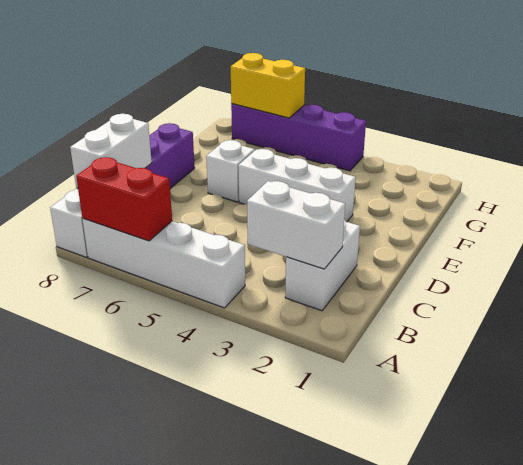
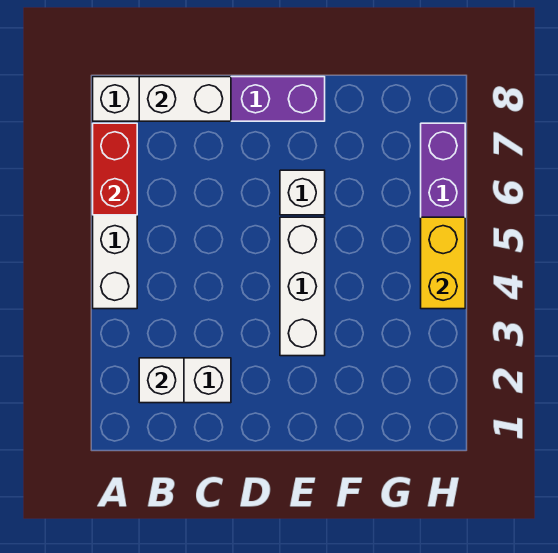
white 1x2 brick [247,181,345,269] -> white 1x1 brick [139,358,184,403]
yellow 1x2 brick [231,53,305,118] -> yellow 1x2 brick moved to [421,217,465,309]

